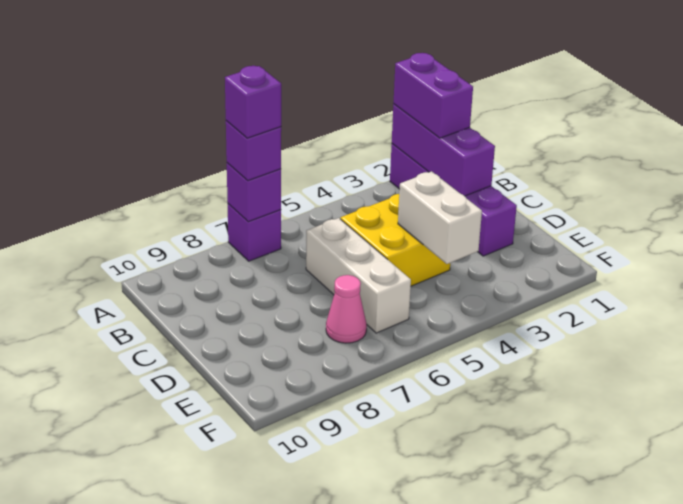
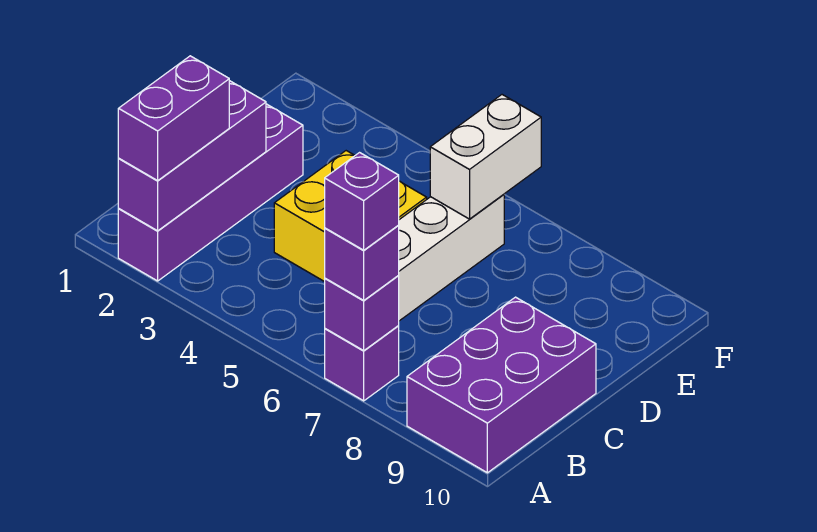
none -> purple 2x3 brick [407,297,596,473]
white 1x2 brick [398,171,482,264] -> white 1x2 brick moved to [430,95,541,219]
pink 1x1 cone [326,275,367,343] -> none

